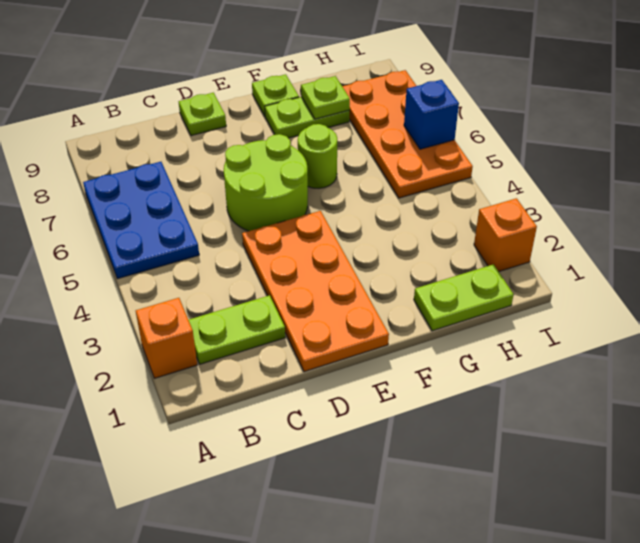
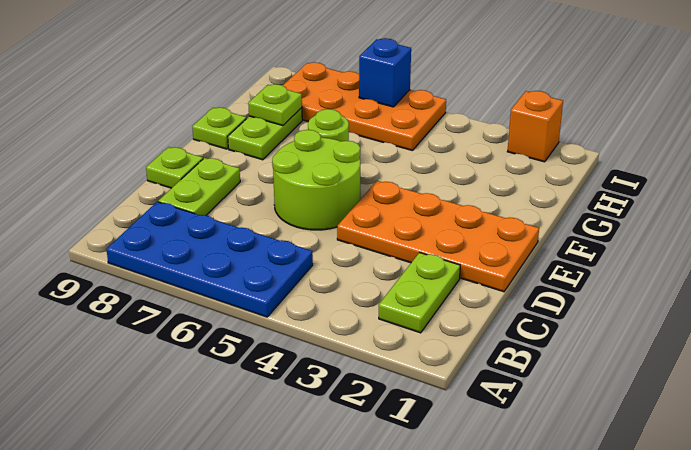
orange 1x1 brick [136,298,197,378] -> none
blue 2x3 plate [83,162,199,279] -> blue 2x4 plate [106,202,313,317]
lime 1x2 plate [414,264,514,331] -> lime 1x2 plate moved to [158,158,240,215]

